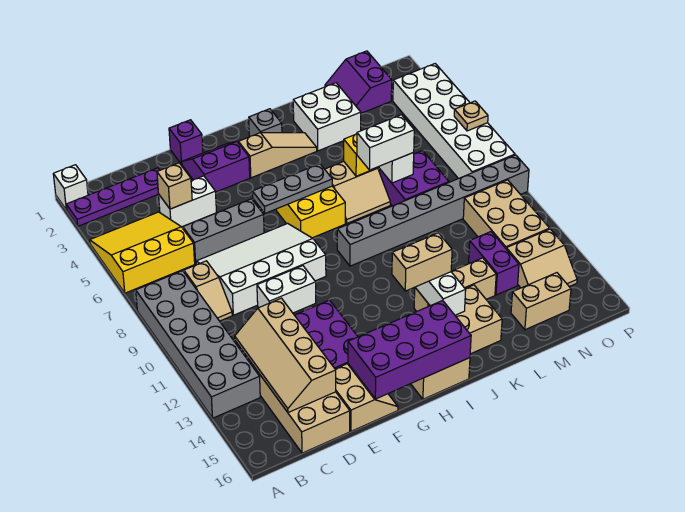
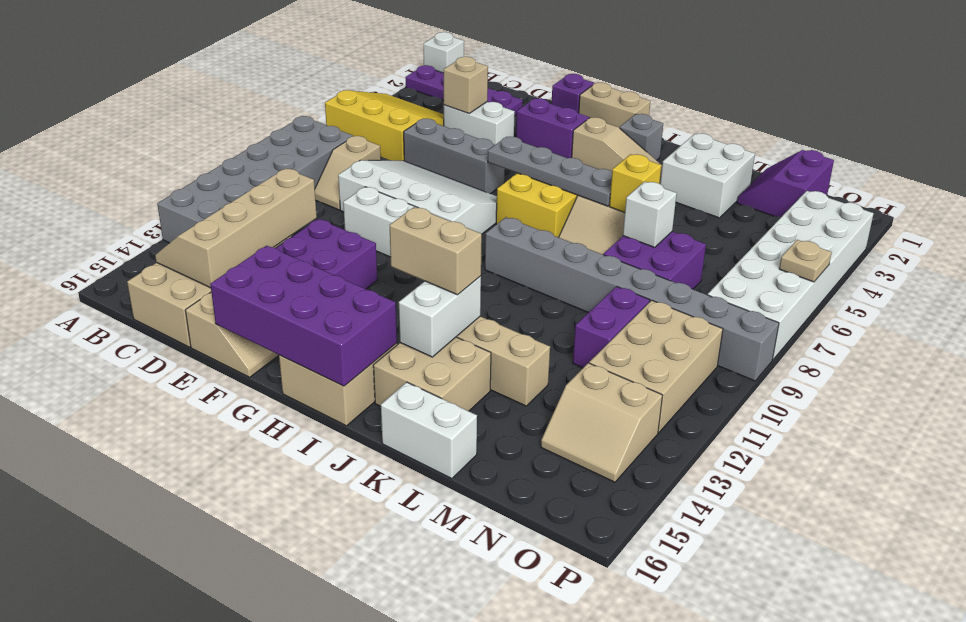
grey 1x3 plate [252,164,332,213] -> grey 1x4 plate [488,137,612,206]
white 1x2 brick [357,115,414,170] -> white 1x2 brick moved to [381,382,477,479]
purple 1x2 brick [469,232,519,295] -> purple 1x2 brick moved to [573,286,650,368]
tan 1x2 brick [511,273,571,330] -> tan 1x2 brick moved to [579,83,650,128]

